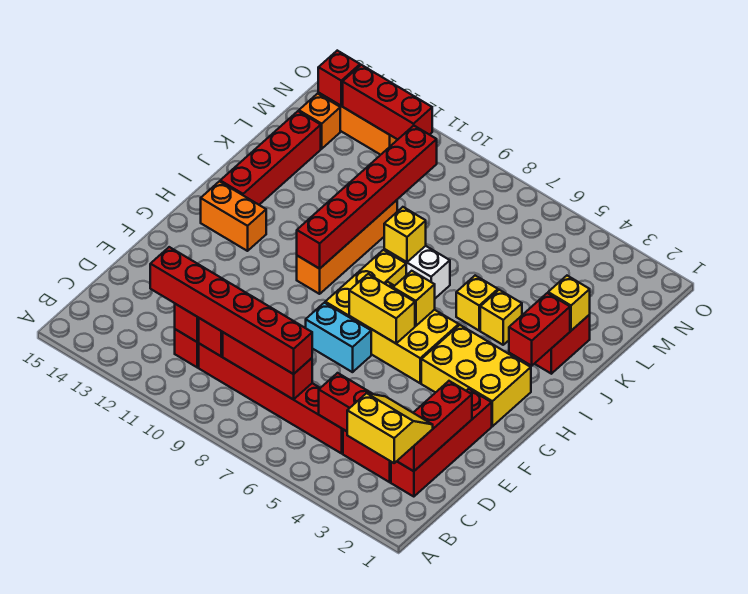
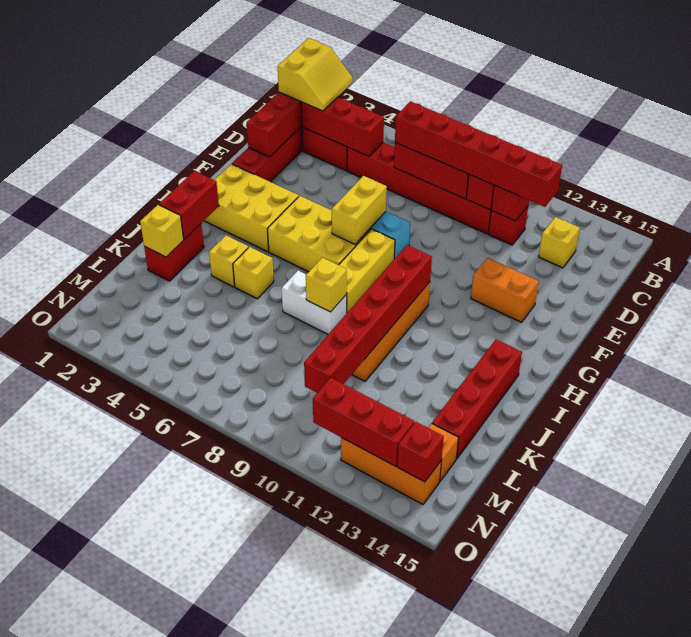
yellow 2x2 slope [347,393,433,463] -> yellow 2x2 slope turned to [278,38,353,111]
yellow 1x2 brick [349,274,415,343] -> yellow 1x2 brick turned to [332,176,387,244]
yellow 1x1 brick [393,271,435,326] -> yellow 1x1 brick moved to [539,217,580,268]
orange 1x2 brick [201,181,266,251] -> orange 1x2 brick moved to [471,258,539,322]

